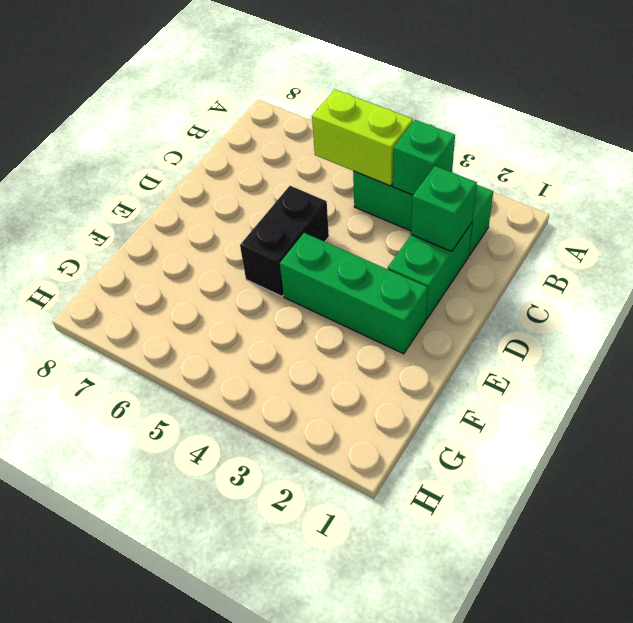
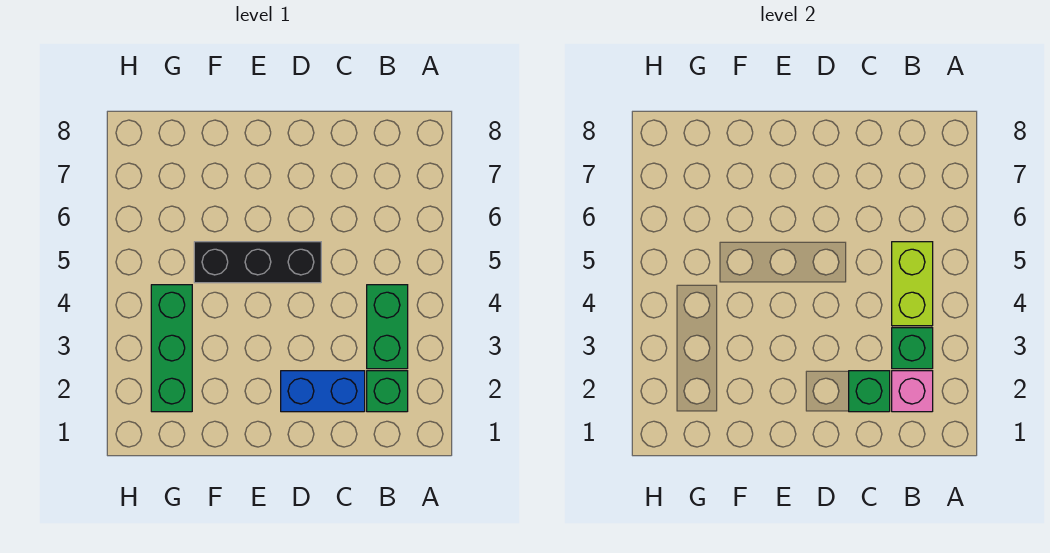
none -> pink 1x1 brick [892,371,933,412]
green 1x2 brick [388,223,472,320] -> blue 1x2 brick [281,371,365,412]
black 1x2 brick [240,186,329,296] -> black 1x3 brick [194,242,321,283]
green 1x3 brick [280,233,428,354] -> green 1x3 brick moved to [151,285,192,412]

